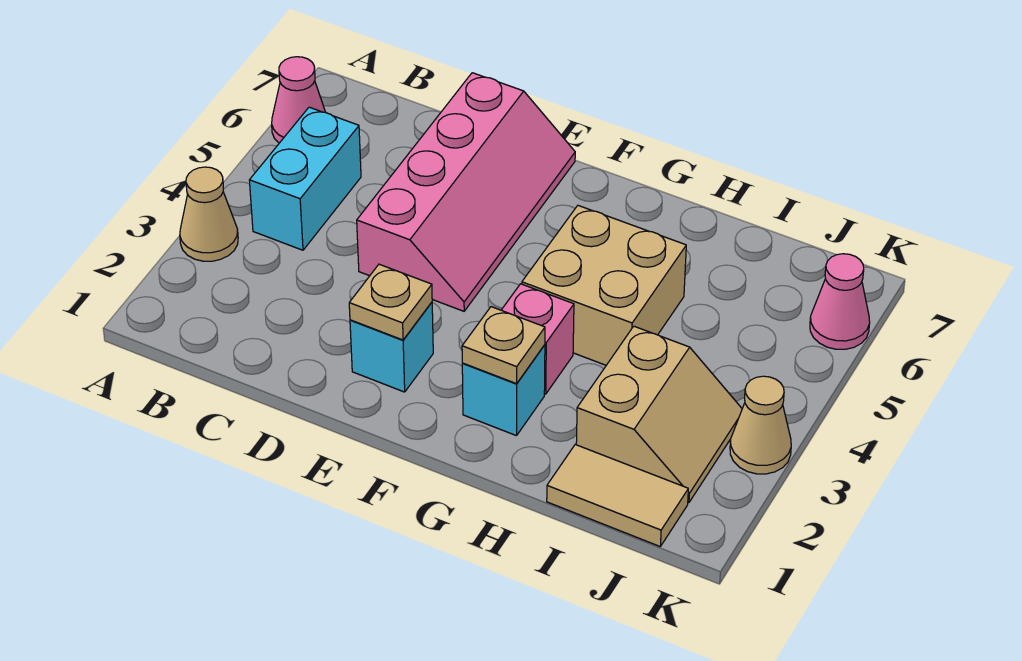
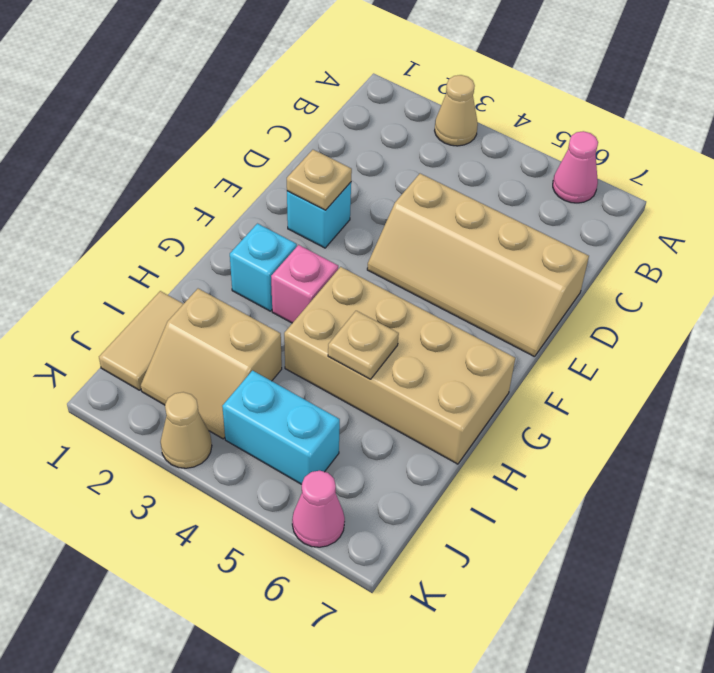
cyan 1x2 brick [249,107,361,250] -> cyan 1x2 brick moved to [222,371,340,484]
pink 2x4 slope [357,73,575,311] -> tan 2x4 slope [367,174,589,357]
tan 1x1 plate [462,307,545,384] -> tan 1x1 plate moved to [328,311,399,379]
tan 2x2 brick [522,206,686,365] -> tan 2x4 brick [284,267,515,464]

